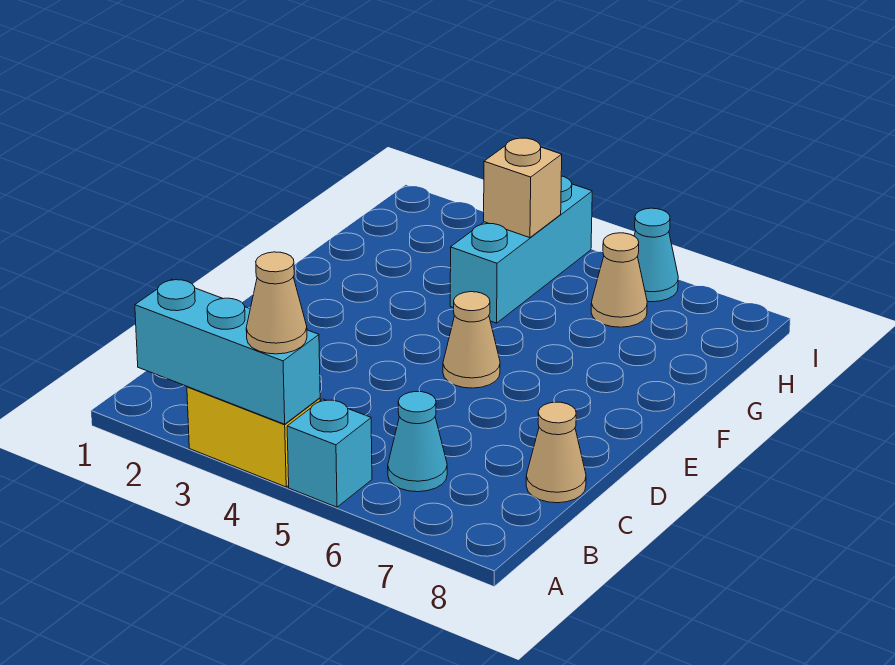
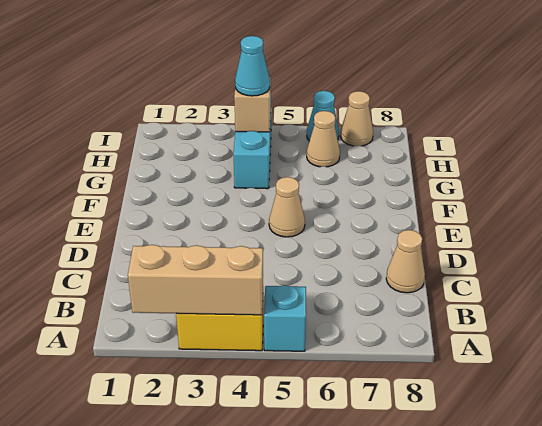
cyan 1x3 brick [135,279,320,424] -> tan 1x3 brick [128,245,263,315]
tan 1x1 cone [246,252,307,354] -> tan 1x1 cone moved to [341,91,373,146]
cyan 1x1 cone [388,391,447,492] -> cyan 1x1 cone moved to [235,36,270,96]

